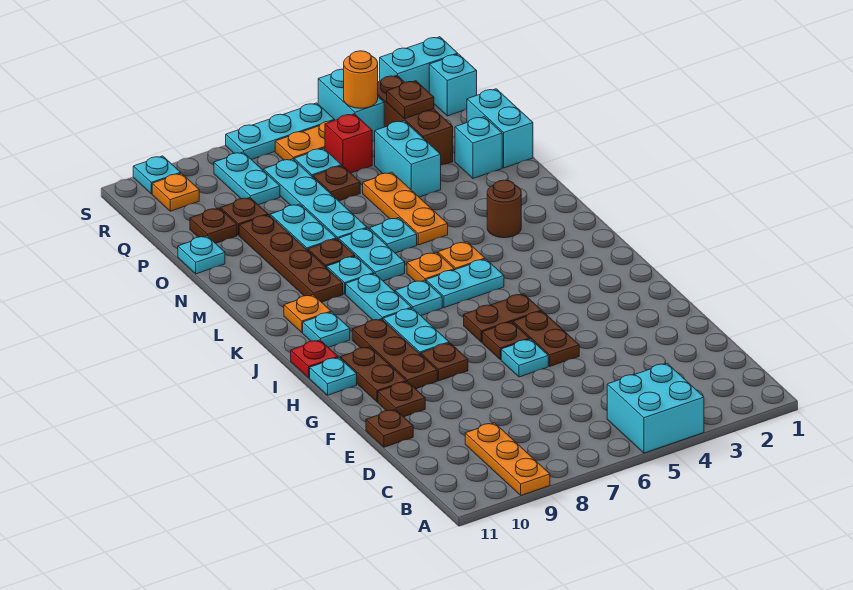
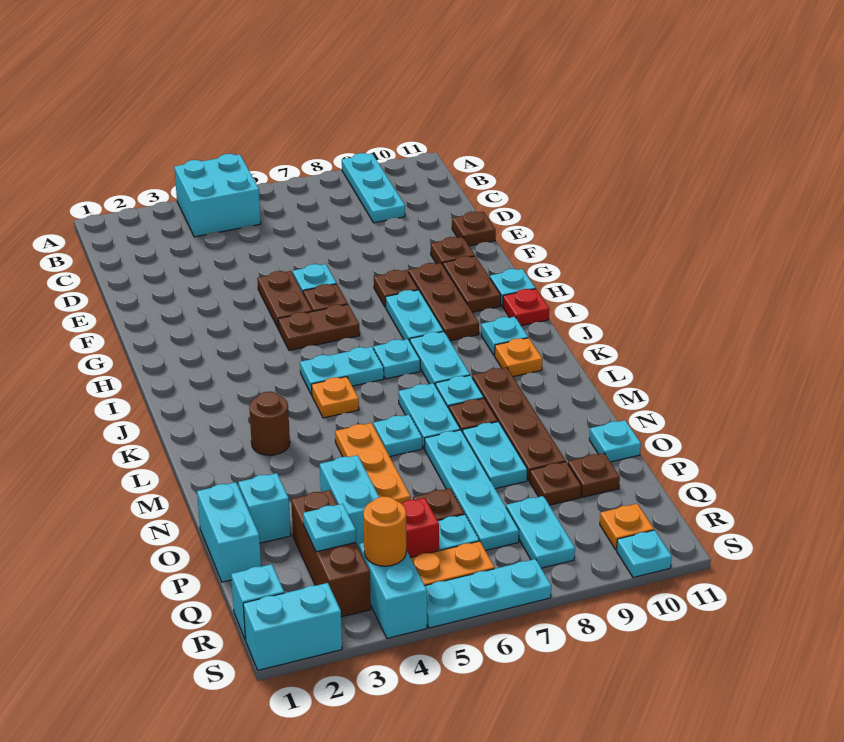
orange 1x3 plate [465,423,550,495] -> cyan 1x3 plate [342,153,405,223]
orange 1x1 plate [407,252,454,282] -> none
brown 1x1 plate [387,81,434,119] -> cyan 1x1 plate [303,504,356,552]

